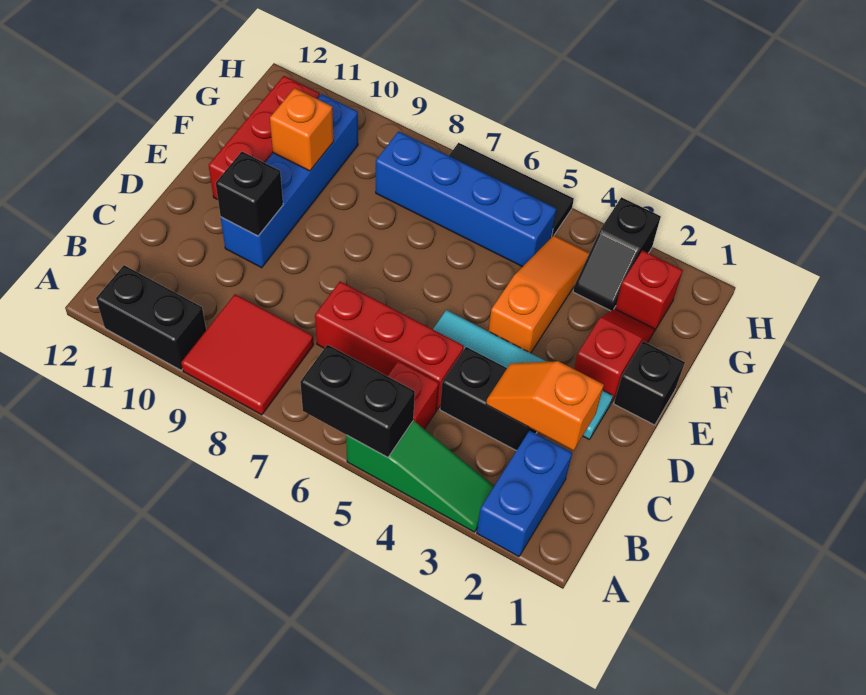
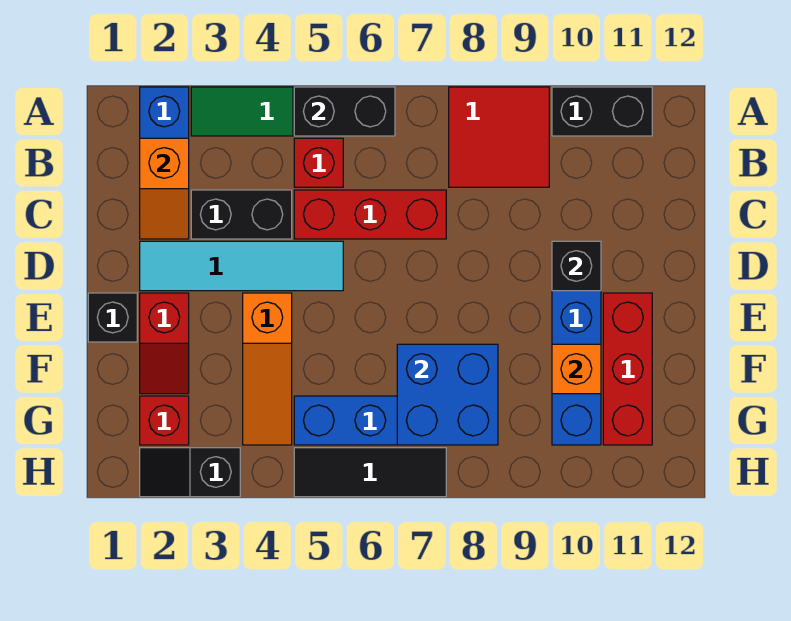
orange 1x2 slope [486,361,604,451] -> orange 1x2 slope turned to [140,138,189,239]
none -> blue 2x2 brick [397,344,498,445]
black 1x2 slope [573,197,661,311] -> black 1x2 slope turned to [140,448,240,497]

